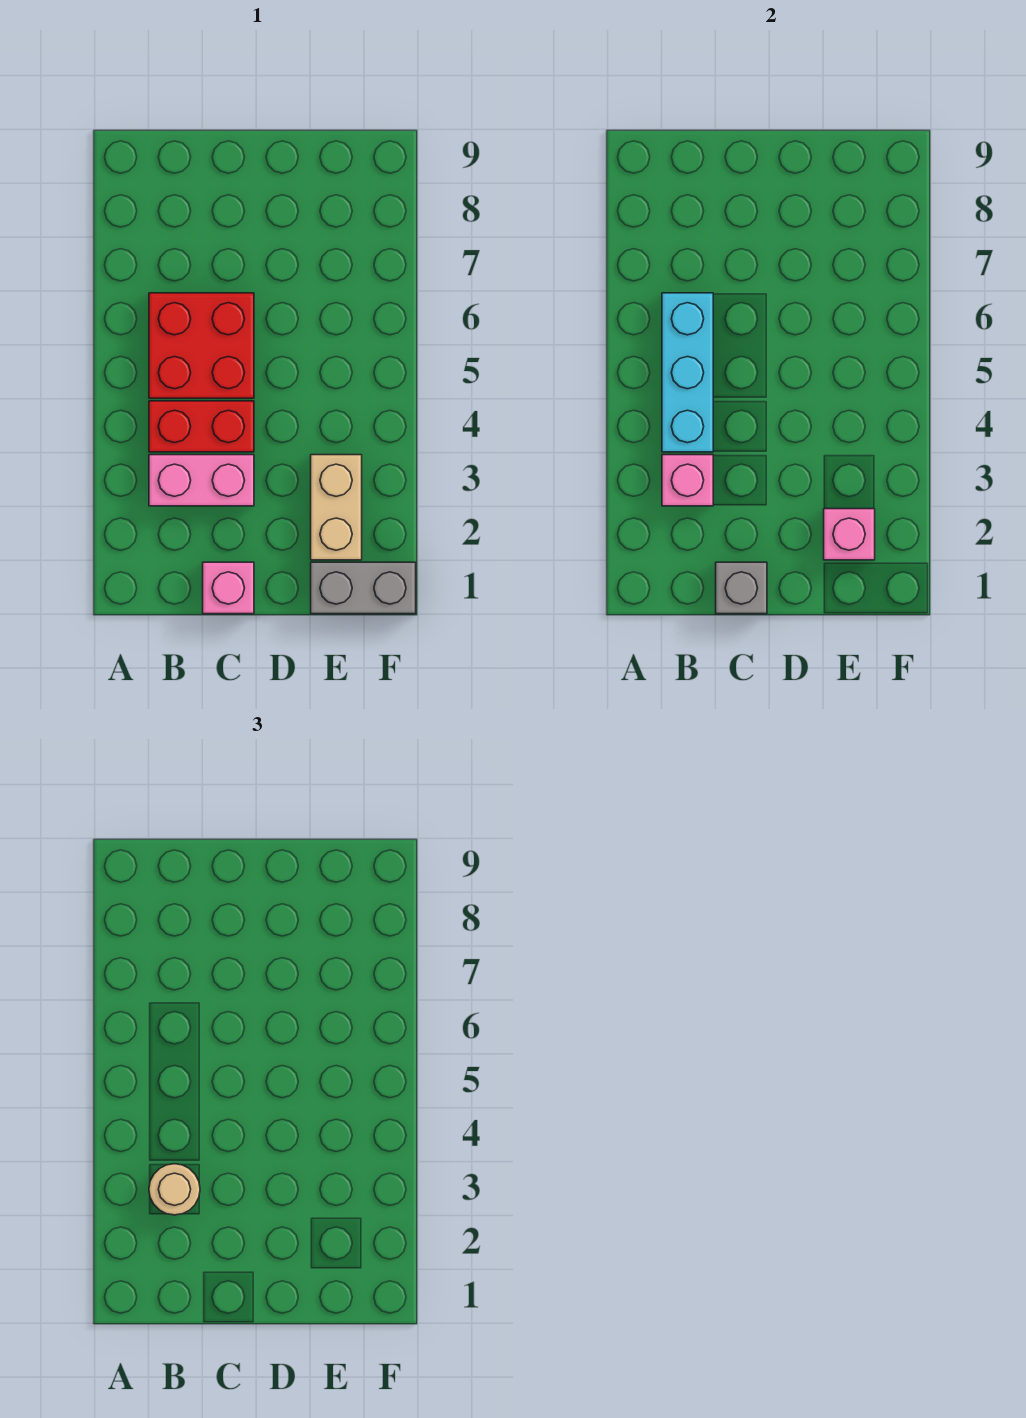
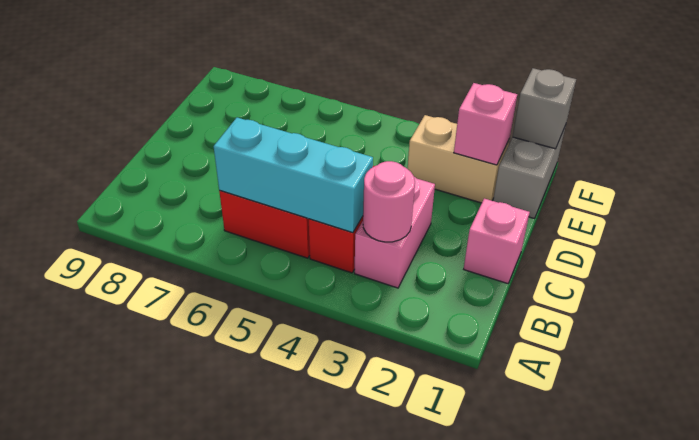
pink 1x1 brick [662,455,713,506] -> pink 1x1 round brick [363,161,415,242]
tan 1x1 round brick [149,1164,200,1215] -> none
grey 1x1 brick [716,562,767,614] -> grey 1x1 brick moved to [513,68,576,149]

